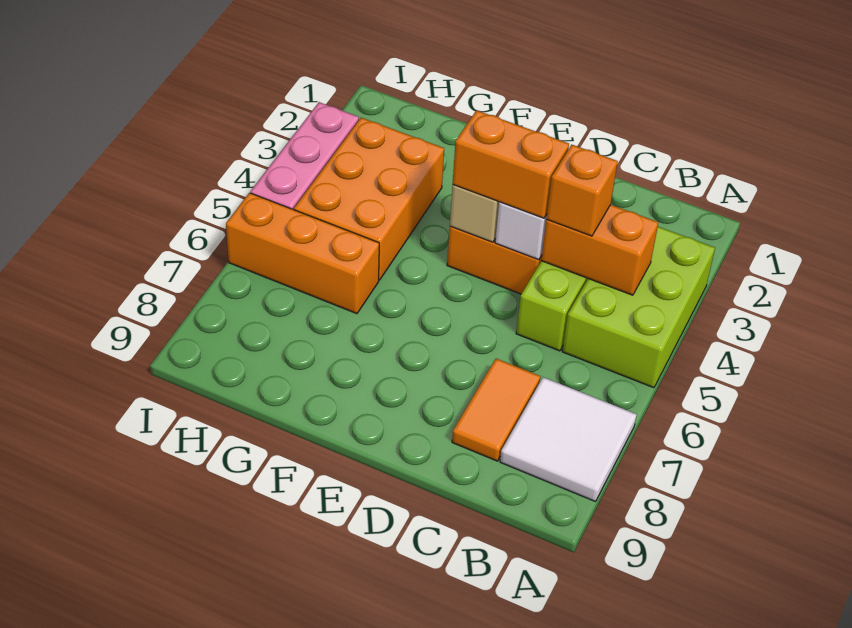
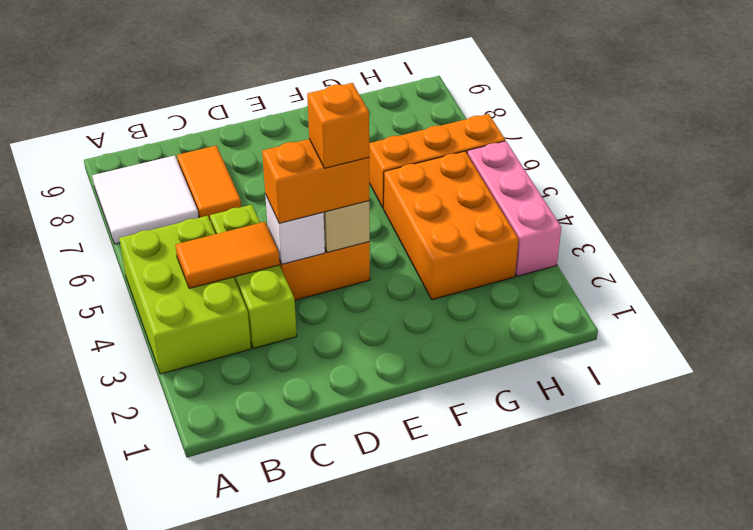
orange 1x2 brick [541,205,658,295] -> orange 1x2 tile [175,222,280,289]
orange 1x1 brick [546,145,618,236] -> orange 1x1 brick moved to [307,83,369,168]

